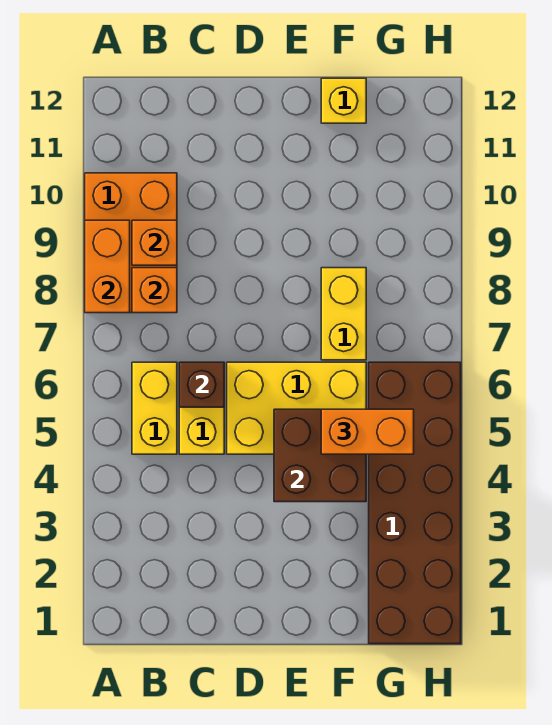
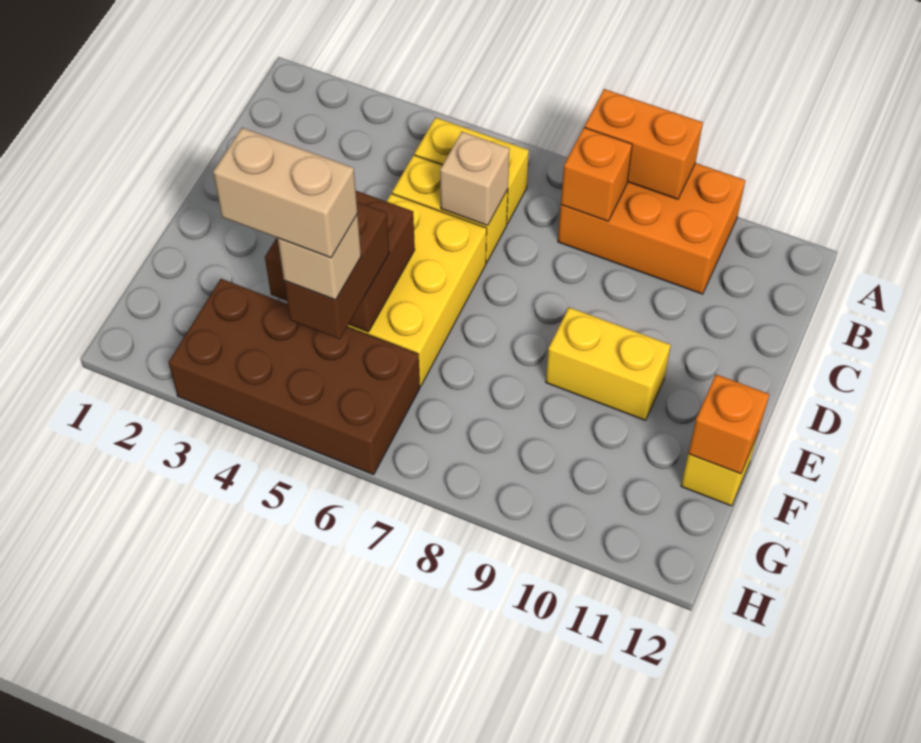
orange 1x1 brick [132,220,177,265] -> orange 1x1 brick moved to [688,374,770,474]
brown 1x1 brick [179,362,224,407] -> tan 1x1 brick [440,132,510,226]
orange 1x2 brick [321,409,414,454] -> brown 1x2 brick [284,202,389,339]
yellow 1x2 brick [321,268,366,360] -> yellow 1x2 brick moved to [546,307,671,420]
brown 2x6 brick [369,362,461,644] -> brown 2x4 brick [169,279,420,475]
none -> tan 1x2 brick [213,128,357,258]
none -> tan 1x1 brick [278,214,361,300]

